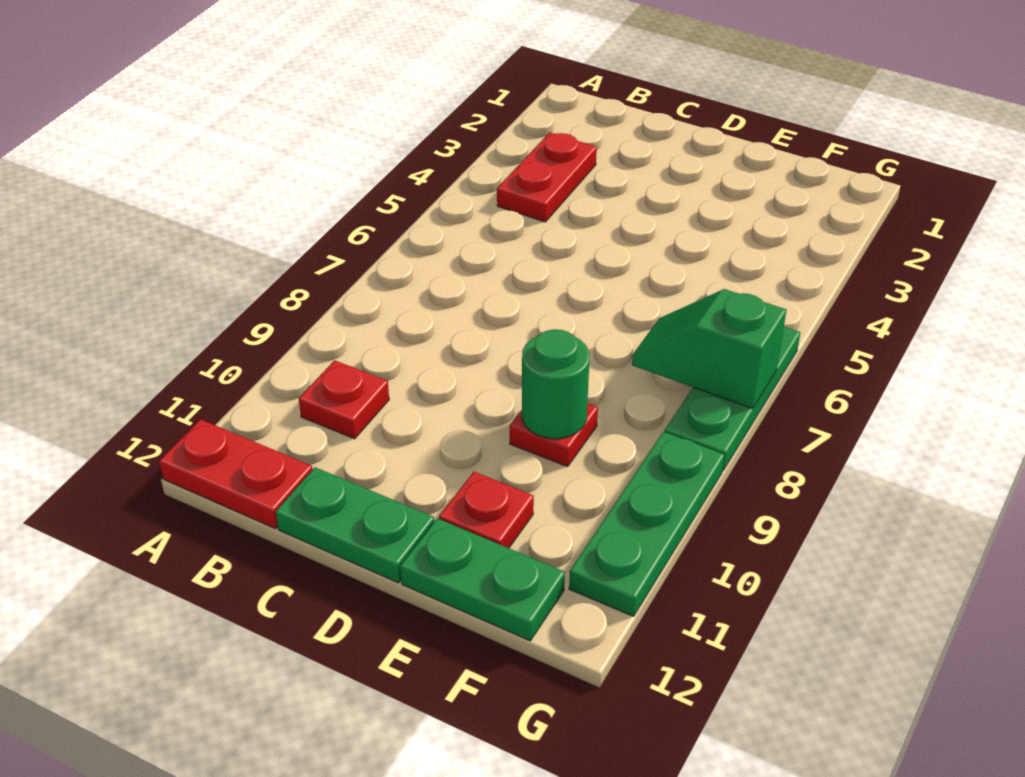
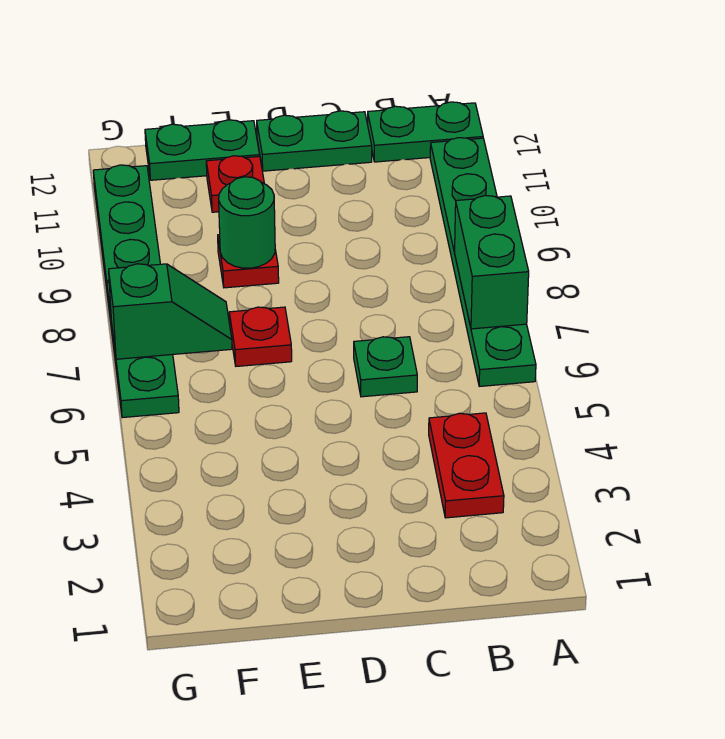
none -> green 1x6 plate [430,138,536,386]
none -> green 1x2 brick [455,196,529,329]
red 1x2 plate [159,419,313,529] -> green 1x2 plate [368,102,483,162]
red 1x1 plate [299,360,389,439] -> red 1x1 plate moved to [229,307,292,366]
none -> green 1x1 plate [354,337,417,397]

